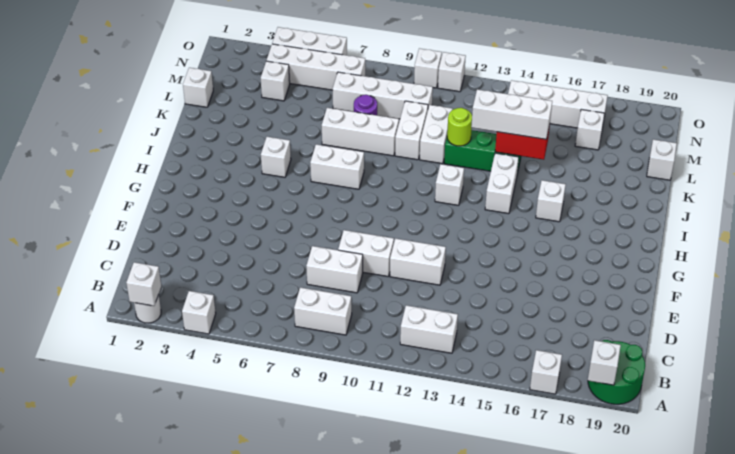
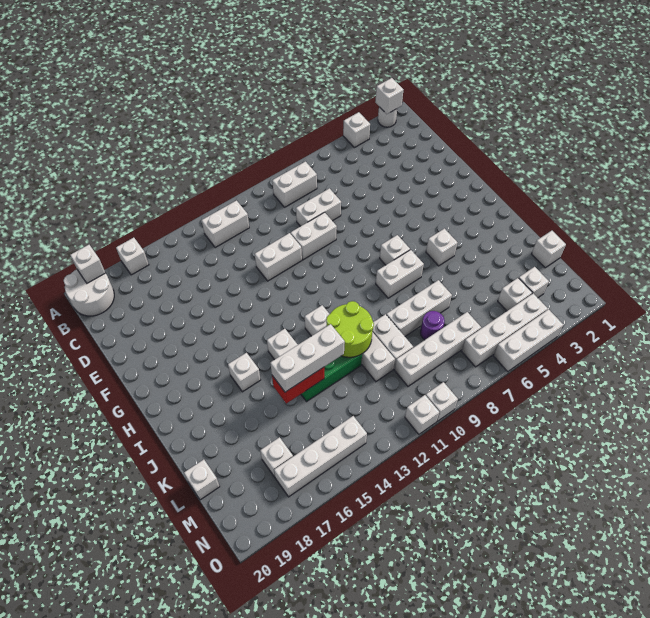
green 2x2 round brick [588,340,645,404] -> white 2x2 round brick [64,269,114,316]
none -> white 1x1 brick [380,235,410,265]
lime 1x1 round brick [447,108,472,146] -> lime 2x2 round brick [326,301,374,357]
none -> white 1x1 brick [519,267,549,298]

